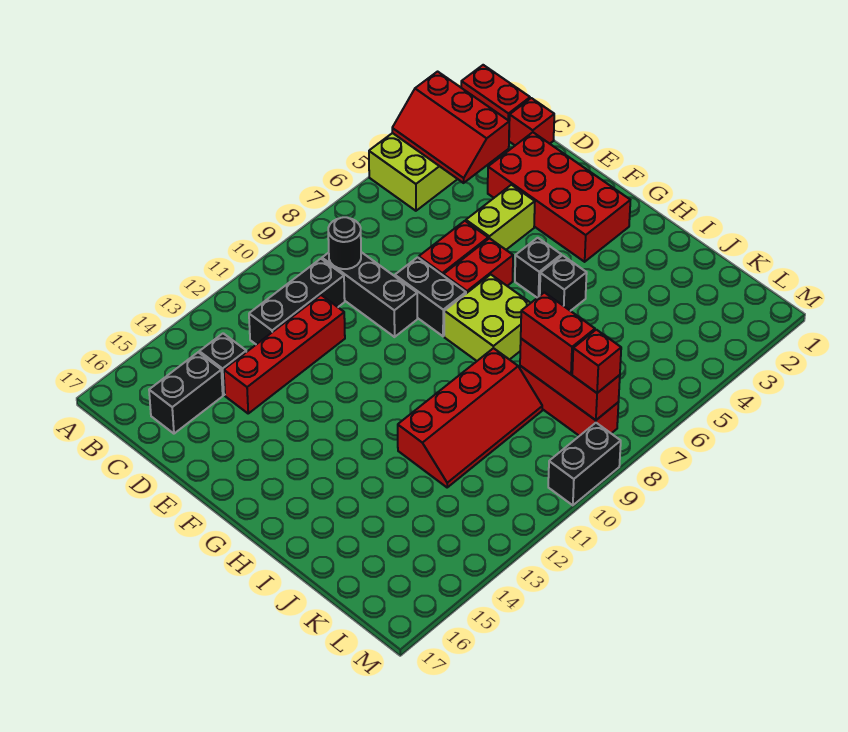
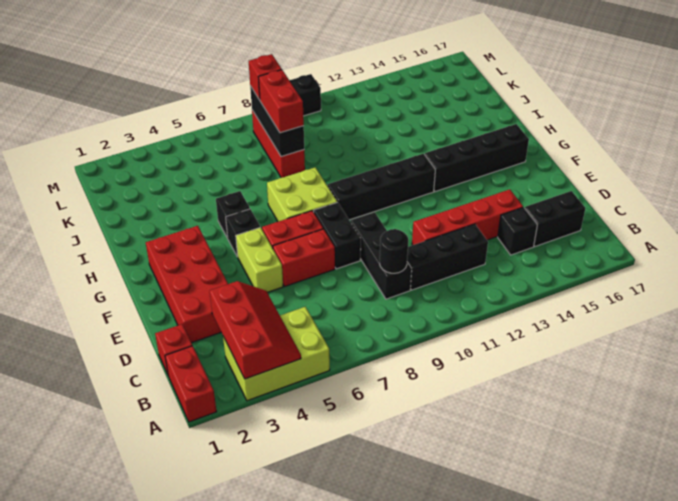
lime 1x2 brick [466,185,535,250] -> lime 1x2 brick turned to [236,227,283,292]
none -> black 1x4 brick [328,154,435,220]
none -> black 1x4 brick [425,124,529,192]
red 2x4 slope [398,348,542,487] -> none
red 1x3 brick [520,339,620,420] -> black 1x3 brick [250,86,304,157]

